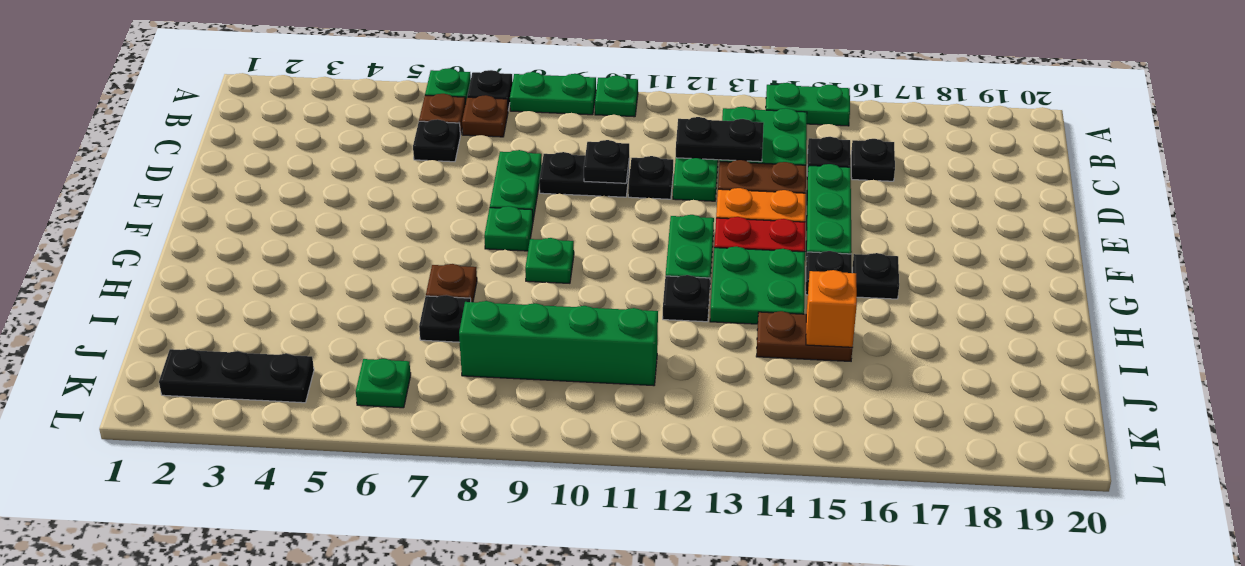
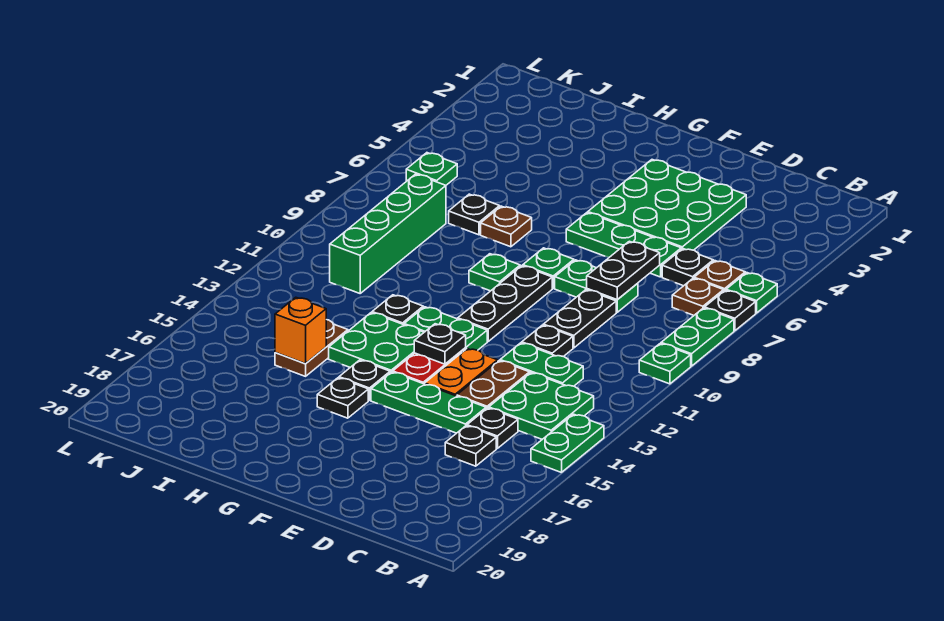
black 1x2 plate [676,117,764,162] -> black 1x2 plate moved to [587,241,660,300]
none -> green 3x3 plate [588,160,746,250]
none -> green 1x3 plate [566,213,681,277]
black 1x1 plate [584,140,629,183] -> black 1x1 plate moved to [414,324,466,364]
black 1x3 plate [159,349,314,403] -> black 1x3 plate moved to [458,266,552,341]

